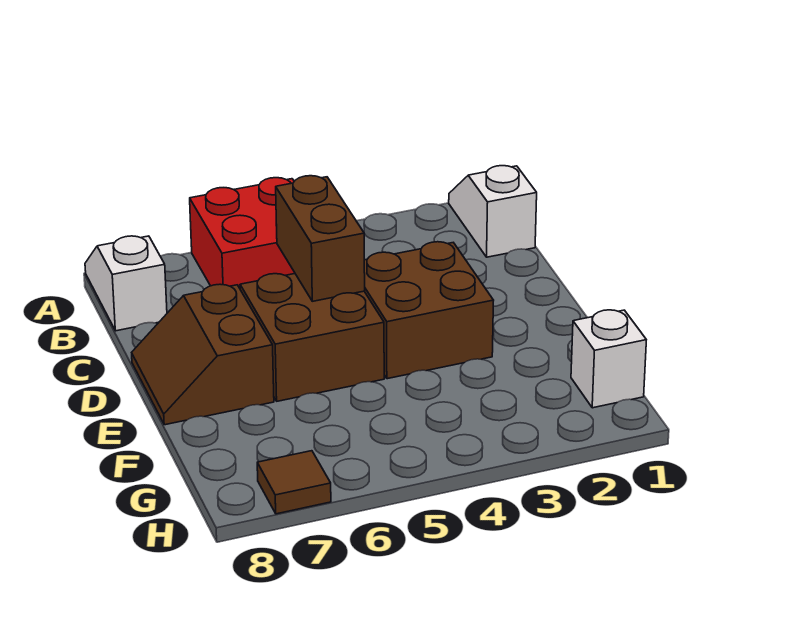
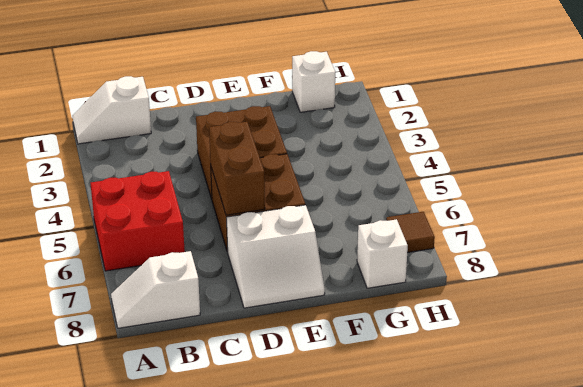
brown 1x2 brick [276,176,365,301] -> brown 1x2 brick turned to [209,122,265,215]
brown 2x2 slope [132,284,274,425] -> white 2x2 slope [227,205,325,308]
none -> white 1x1 brick [357,219,408,288]

